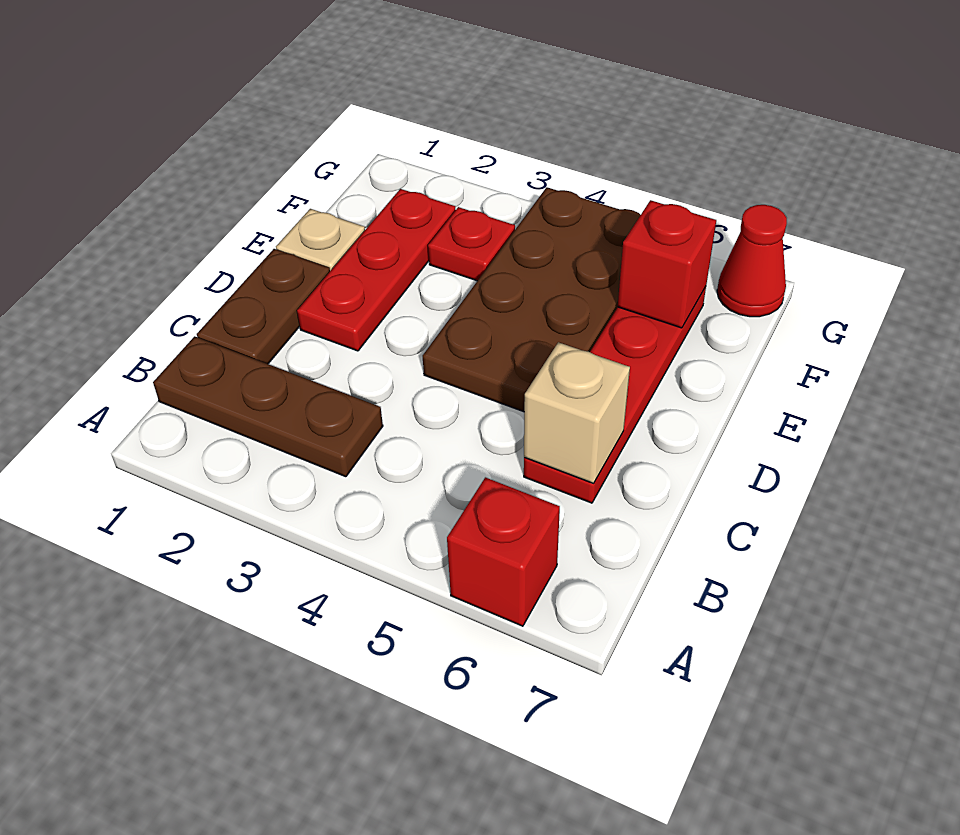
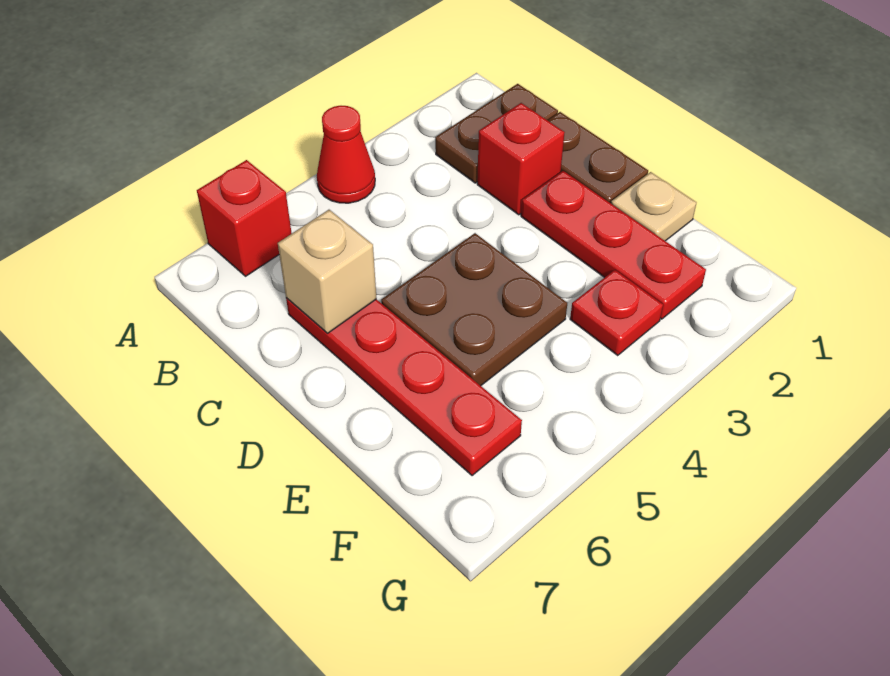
brown 1x3 plate [153,336,383,477] -> brown 1x2 plate [435,84,558,183]
brown 2x4 plate [423,187,640,412] -> brown 2x2 plate [381,233,567,386]
red 1x1 brick [618,200,716,328] -> red 1x1 brick moved to [477,103,565,215]
red 1x1 cone [717,205,787,317] -> red 1x1 cone moved to [317,106,375,203]

